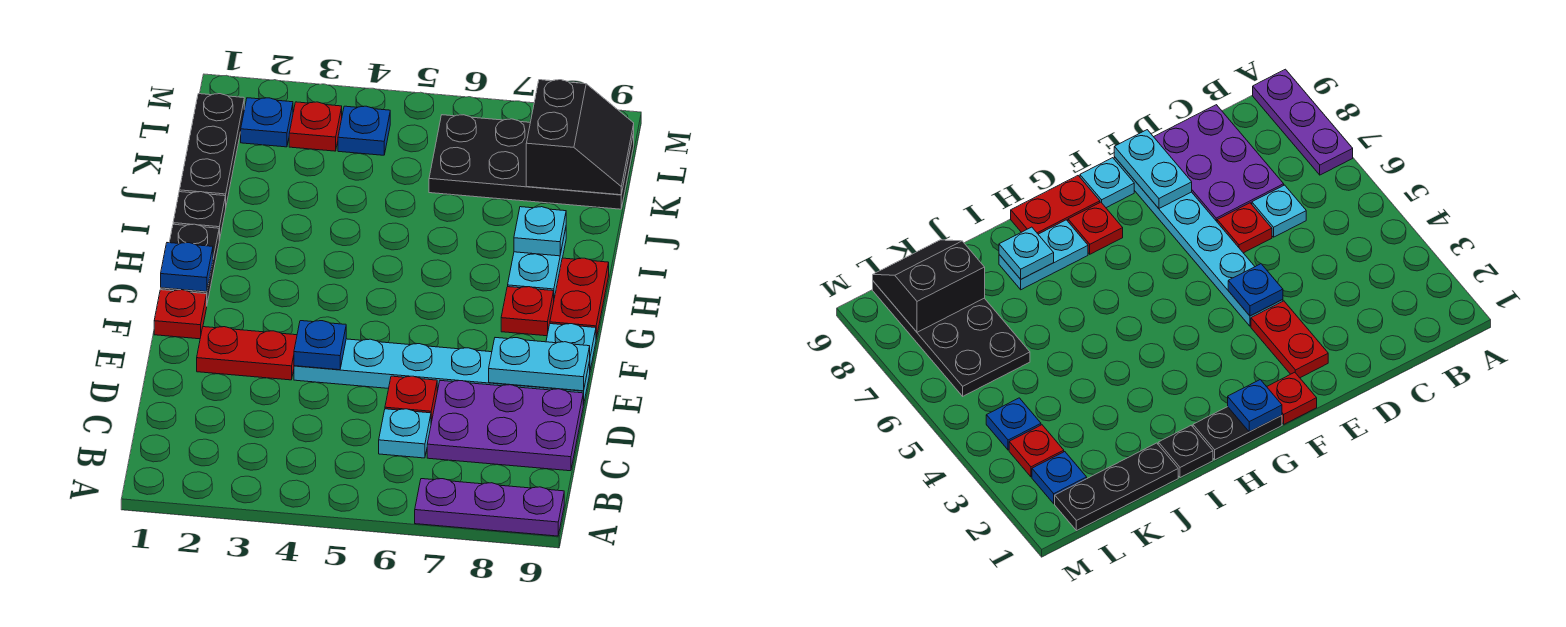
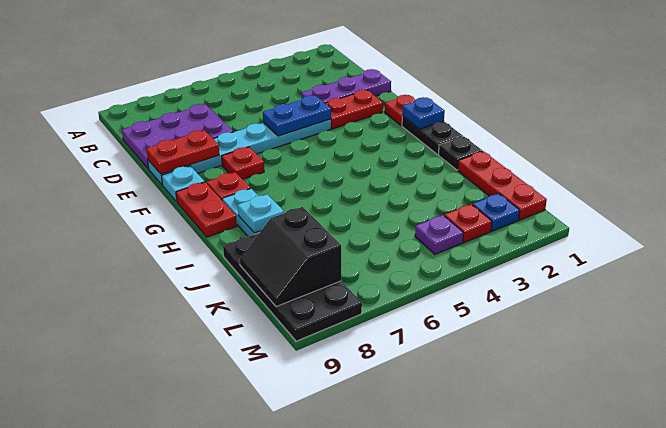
purple 1x3 plate [415,479,564,536] -> purple 1x3 plate moved to [302,69,391,103]
cyan 1x1 plate [379,409,431,458] -> none
red 1x1 plate [385,376,437,422] -> red 1x1 plate moved to [222,147,264,179]
blue 1x1 plate [294,321,346,370] -> blue 1x2 plate [263,95,331,136]
cyan 1x2 plate [489,338,590,391] -> red 1x2 plate [146,130,219,174]
black 1x3 plate [179,94,244,205] -> red 1x3 plate [458,151,547,220]
black 2x4 plate [429,115,634,209] -> black 2x4 plate turned to [223,233,362,341]
blue 1x1 plate [338,106,390,155] -> purple 1x1 plate [415,215,463,254]

